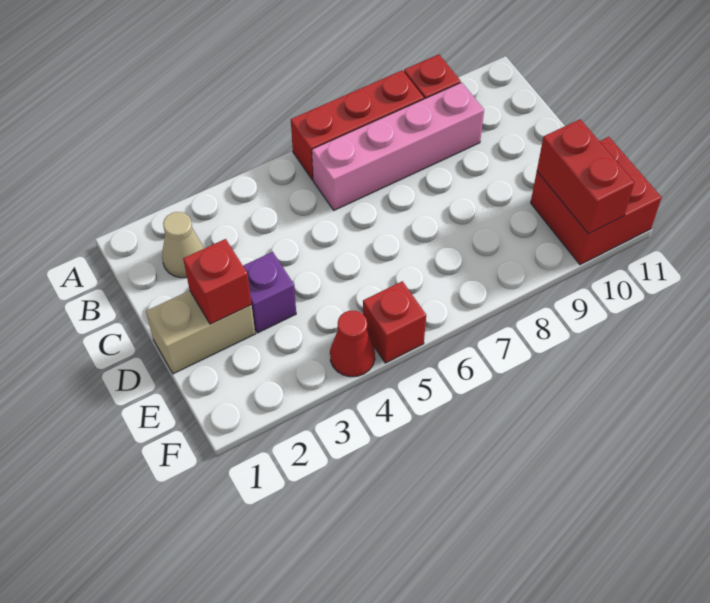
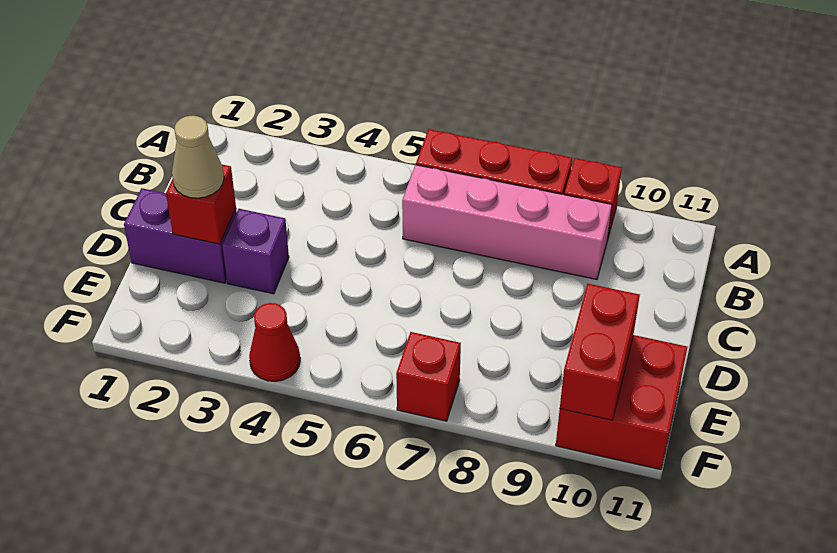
tan 1x1 cone [162,212,204,278] -> tan 1x1 cone moved to [172,116,224,198]
tan 1x2 brick [146,291,255,374] -> purple 1x2 brick [124,188,237,283]
red 1x1 brick [363,281,426,363] -> red 1x1 brick moved to [396,332,461,421]

